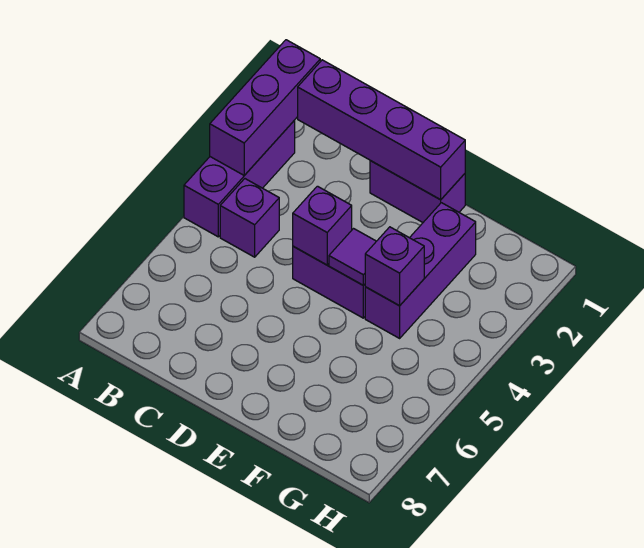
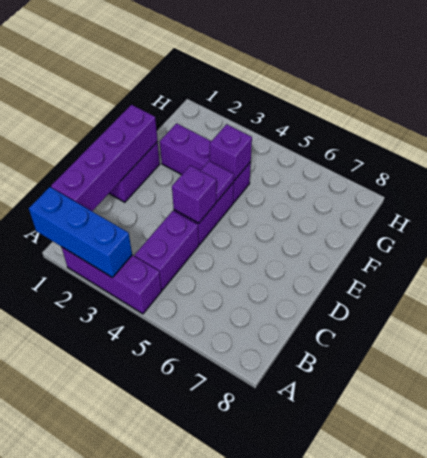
purple 1x3 brick [210,40,320,175] -> blue 1x3 brick [29,187,132,277]
purple 1x1 brick [220,179,279,257] -> purple 1x2 brick [135,211,199,290]

